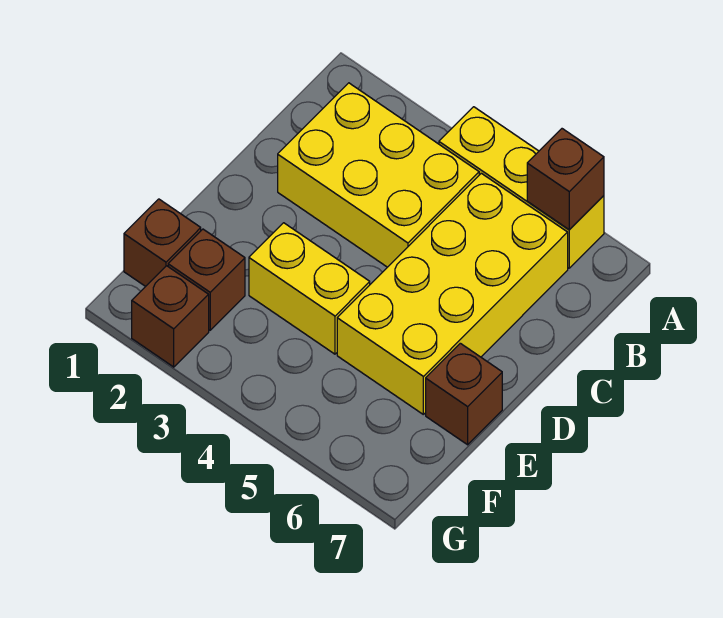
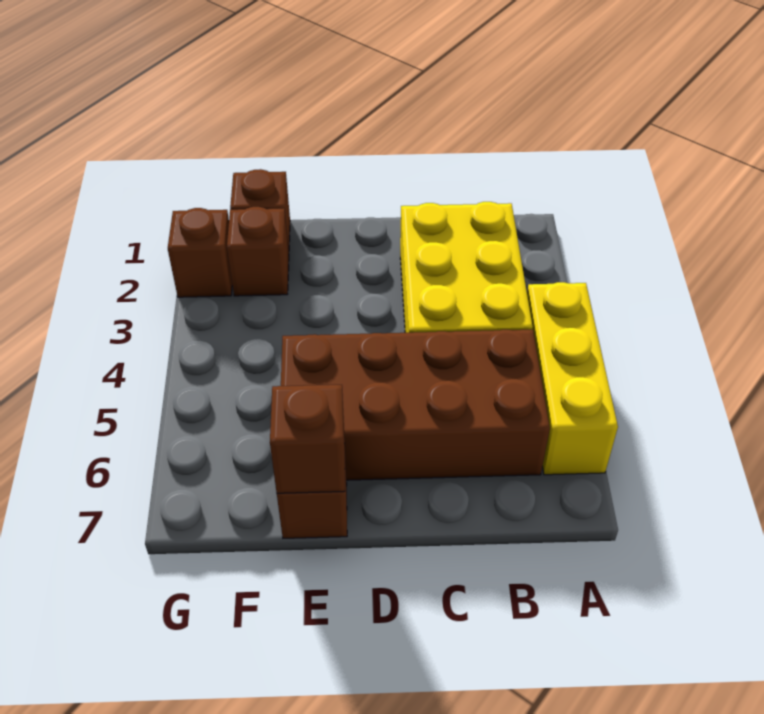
brown 1x1 brick [527,129,604,230] -> brown 1x1 brick moved to [270,385,345,493]
yellow 2x4 brick [337,173,568,414] -> brown 2x4 brick [281,330,550,480]
yellow 1x2 brick [249,223,370,354] -> none

